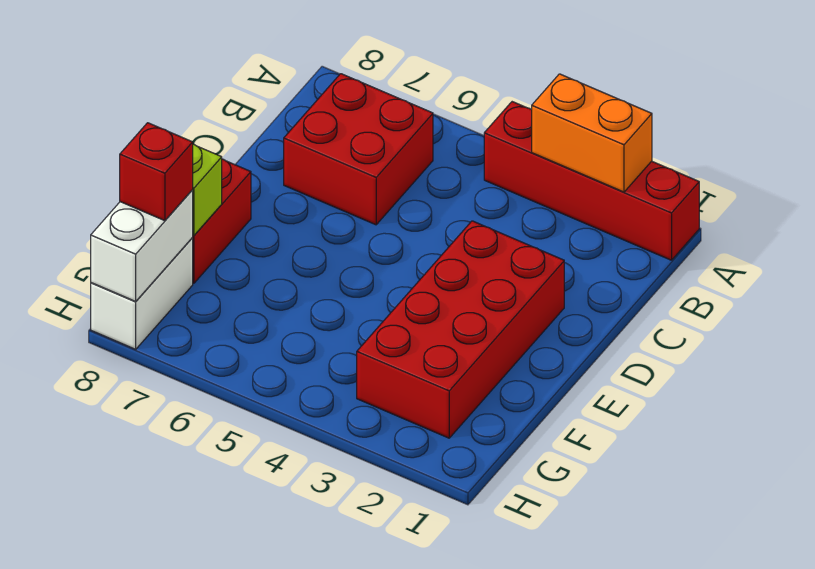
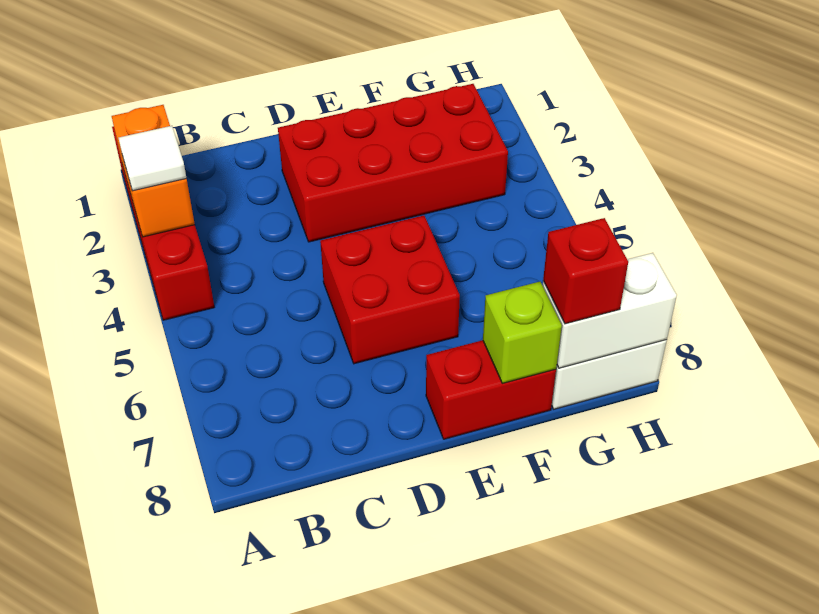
none -> white 1x1 tile [119,126,186,191]
red 2x2 brick [284,74,433,225] -> red 2x2 brick moved to [320,215,460,364]

